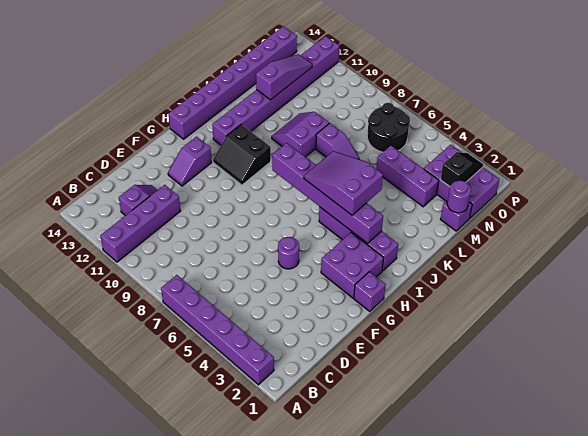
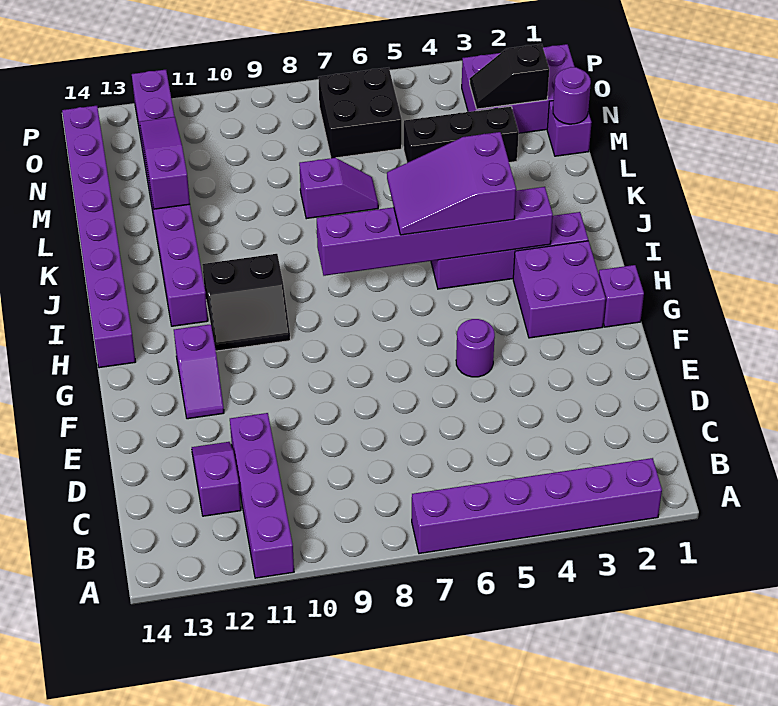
purple 2x2 slope [272,112,329,157] -> none
purple 1x3 brick [376,146,439,207] -> black 1x3 brick [404,106,519,163]
black 1x2 slope [440,152,483,187] -> black 1x2 slope turned to [470,44,549,109]
black 2x2 round brick [367,103,410,152] -> black 2x2 brick [318,68,402,158]

